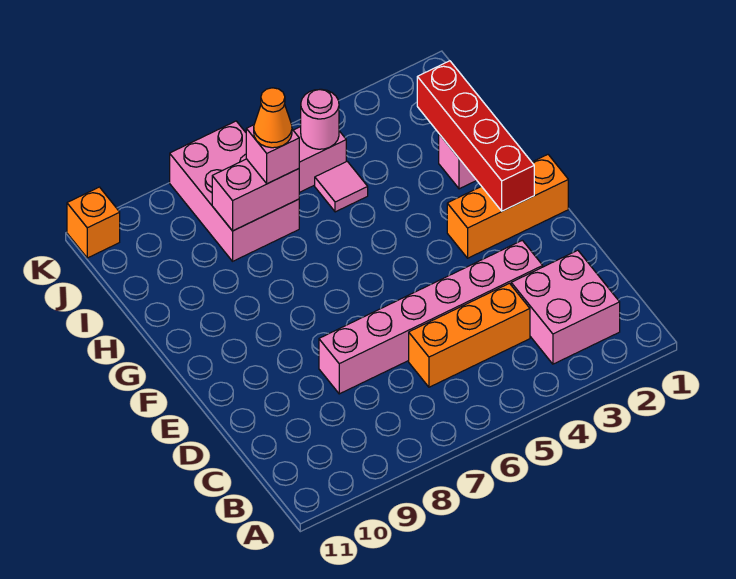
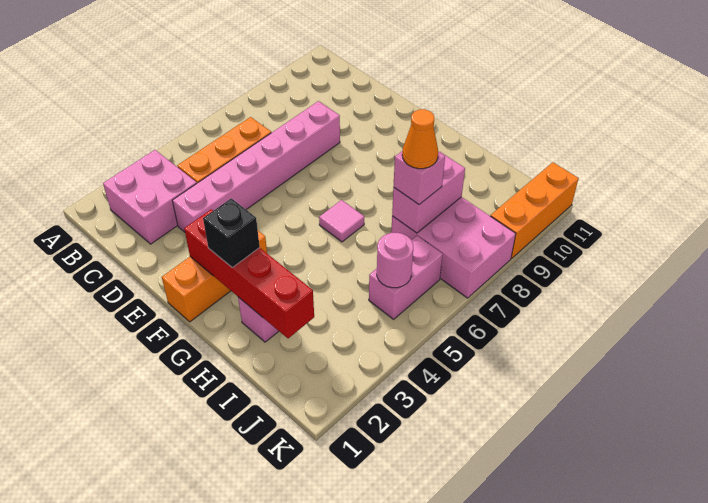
none -> black 1x1 brick [203,198,260,267]
pink 1x1 tile [315,161,368,212] -> pink 1x1 tile moved to [319,200,364,242]
orange 1x1 brick [67,187,120,258] -> orange 1x3 brick [491,162,579,259]

